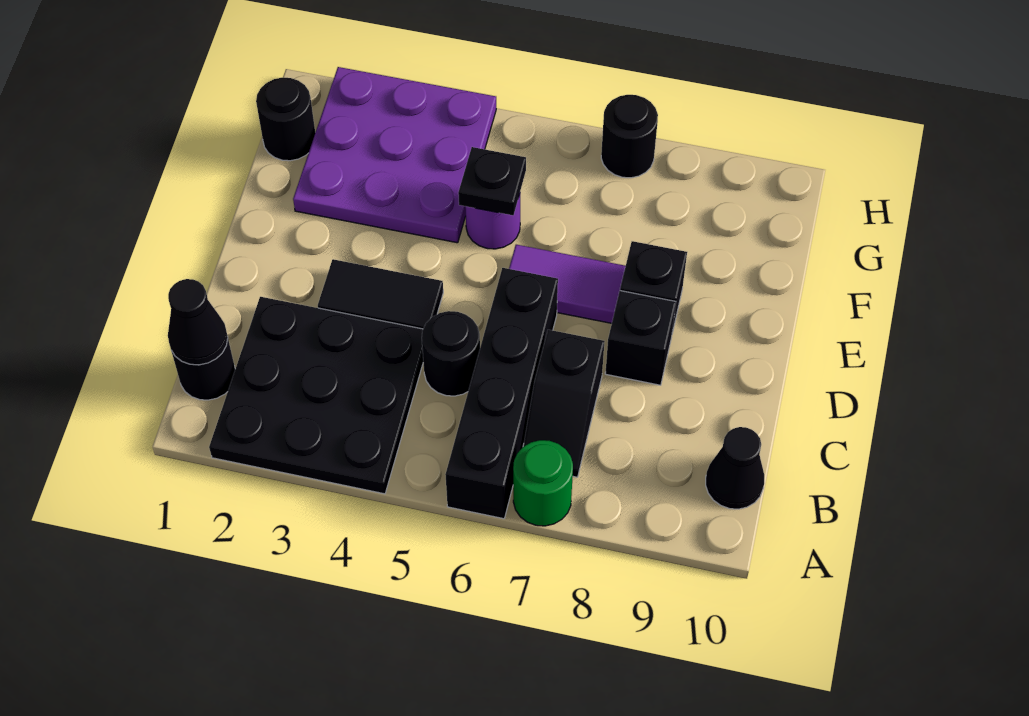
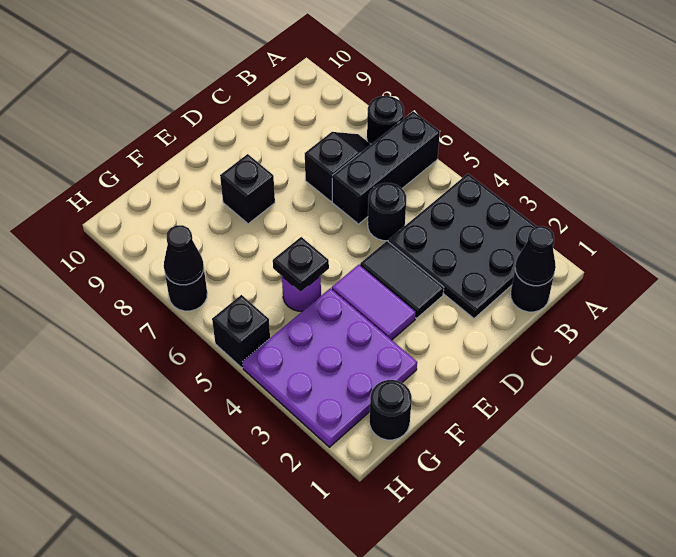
black 1x4 brick [445,268,558,519] -> black 1x3 brick [332,111,440,224]
green 1x1 round brick [513,440,573,526] -> black 1x1 round brick [367,96,404,144]
black 1x1 cone [706,427,764,509] -> black 1x1 cone moved to [164,225,204,285]
black 1x1 brick [605,291,676,385] -> black 1x1 brick moved to [212,295,270,368]
purple 1x2 tile [509,245,625,323] -> purple 1x2 tile moved to [332,265,416,340]

